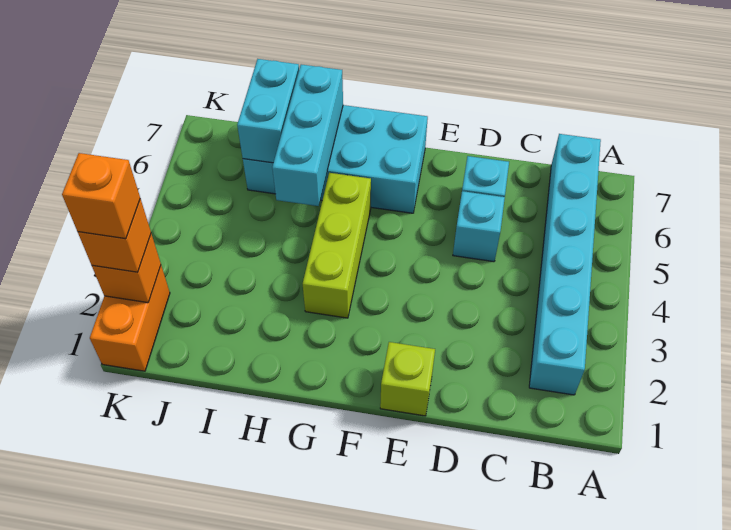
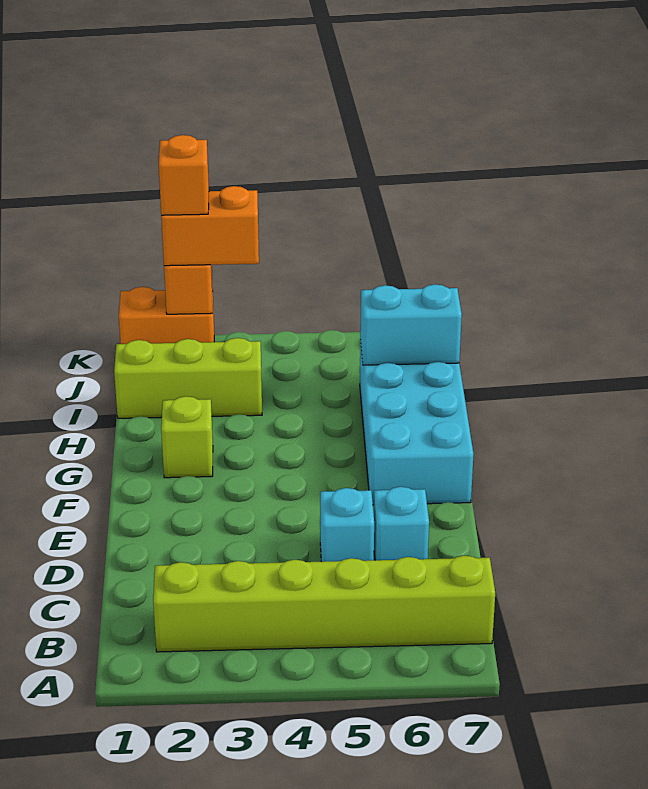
cyan 1x6 brick [529,134,601,395] -> lime 1x6 brick [153,556,495,652]
lime 1x1 brick [380,342,435,416] -> lime 1x1 brick moved to [161,396,213,478]
lime 1x3 brick [303,173,371,318] -> lime 1x3 brick moved to [114,338,262,418]
cyan 1x3 brick [272,64,343,206] -> none
orange 1x1 brick [78,199,151,272] -> orange 1x2 brick [161,186,259,266]

